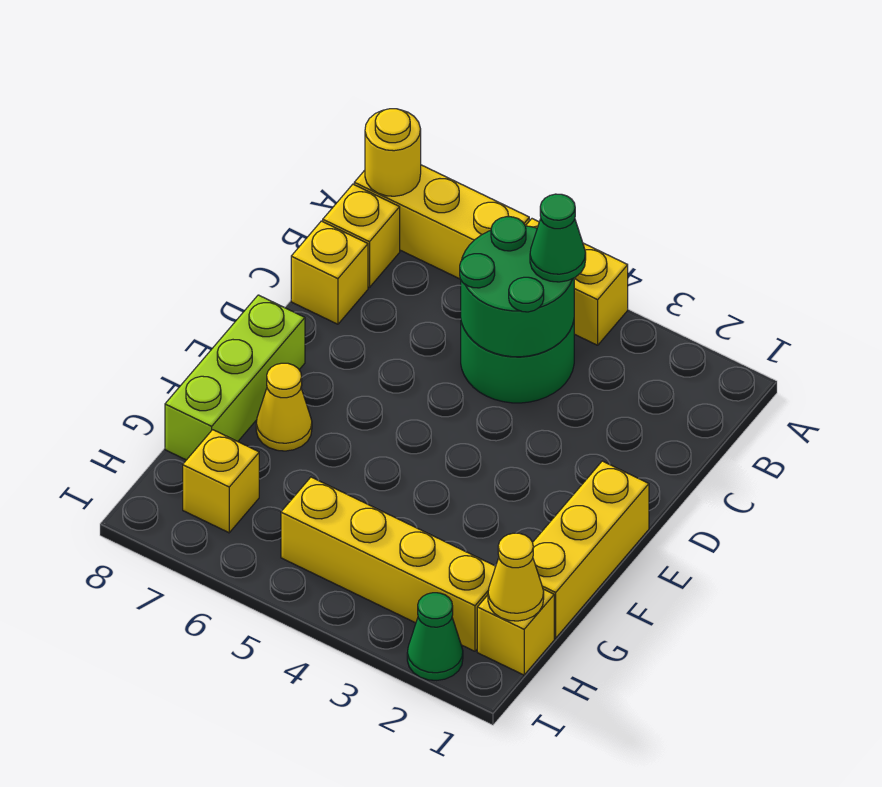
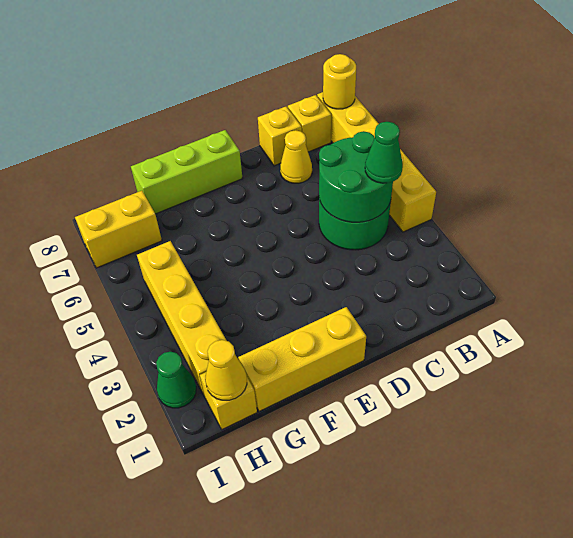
yellow 1x1 cone [256,363,312,451] -> yellow 1x1 cone moved to [280,130,312,183]
yellow 1x1 brick [183,430,259,533] -> yellow 1x2 brick [75,191,162,268]

